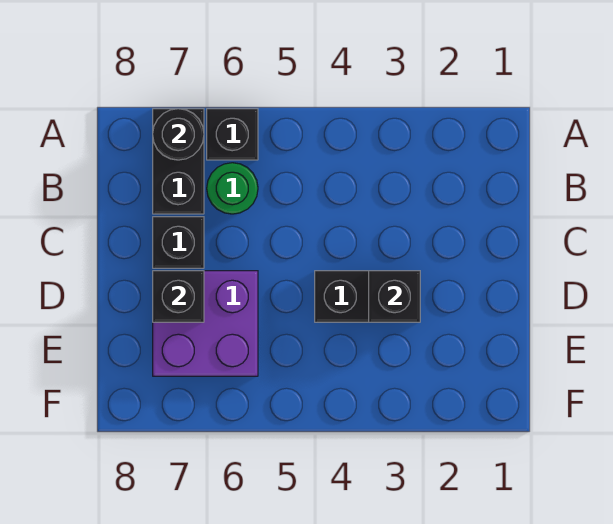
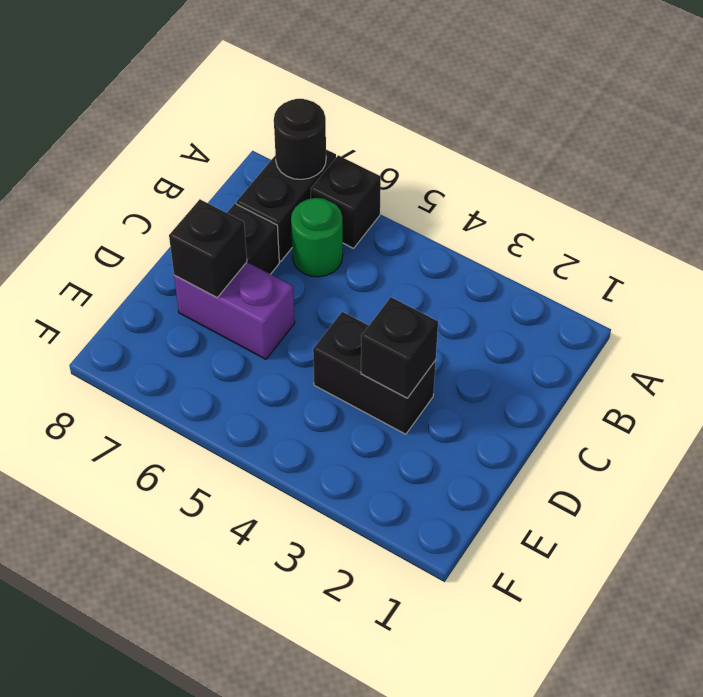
purple 2x2 brick [153,271,258,376] -> purple 1x2 brick [174,262,295,359]

